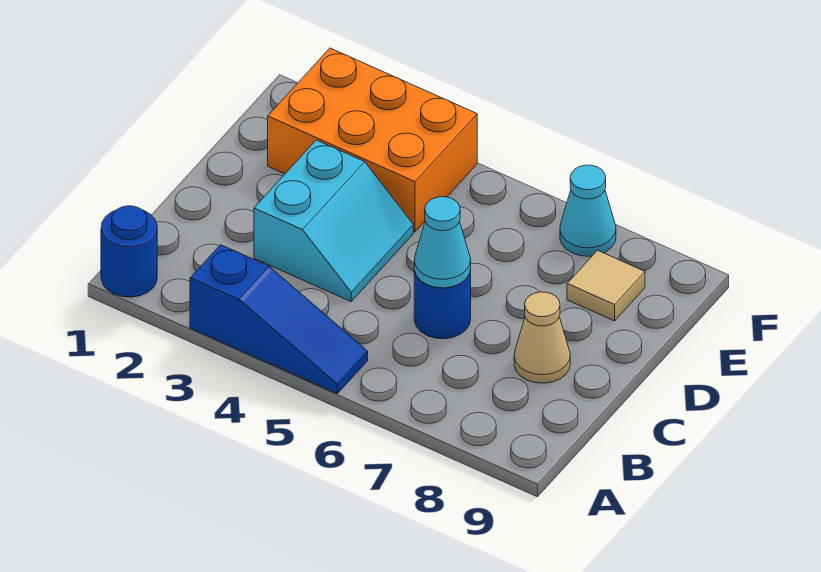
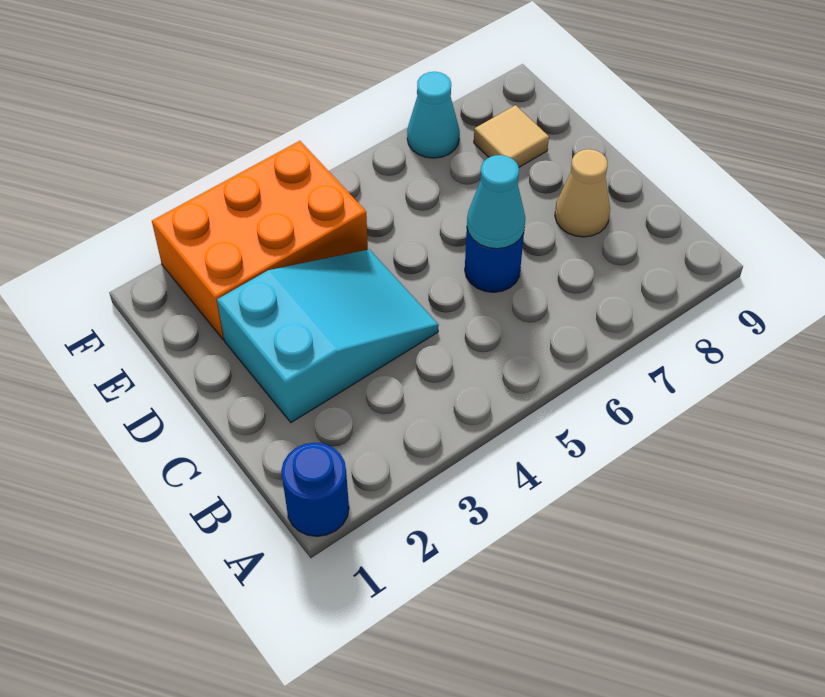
blue 1x3 slope [190,245,368,393] -> none
cyan 2x2 slope [254,140,413,301] -> cyan 2x3 slope [217,249,438,422]

